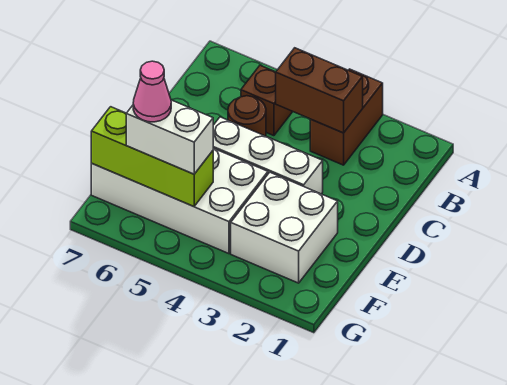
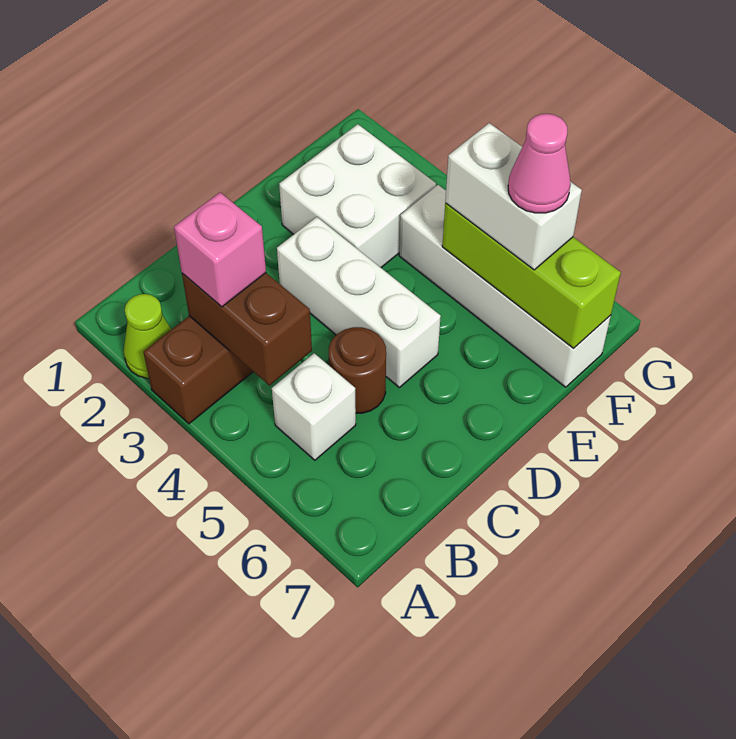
none -> lime 1x1 cone [124,294,171,378]
none -> pink 1x1 brick [174,192,266,307]
brown 1x1 brick [241,65,293,136] -> white 1x1 brick [272,353,356,460]
white 2x4 brick [91,148,268,254] -> white 1x4 brick [399,185,611,387]

